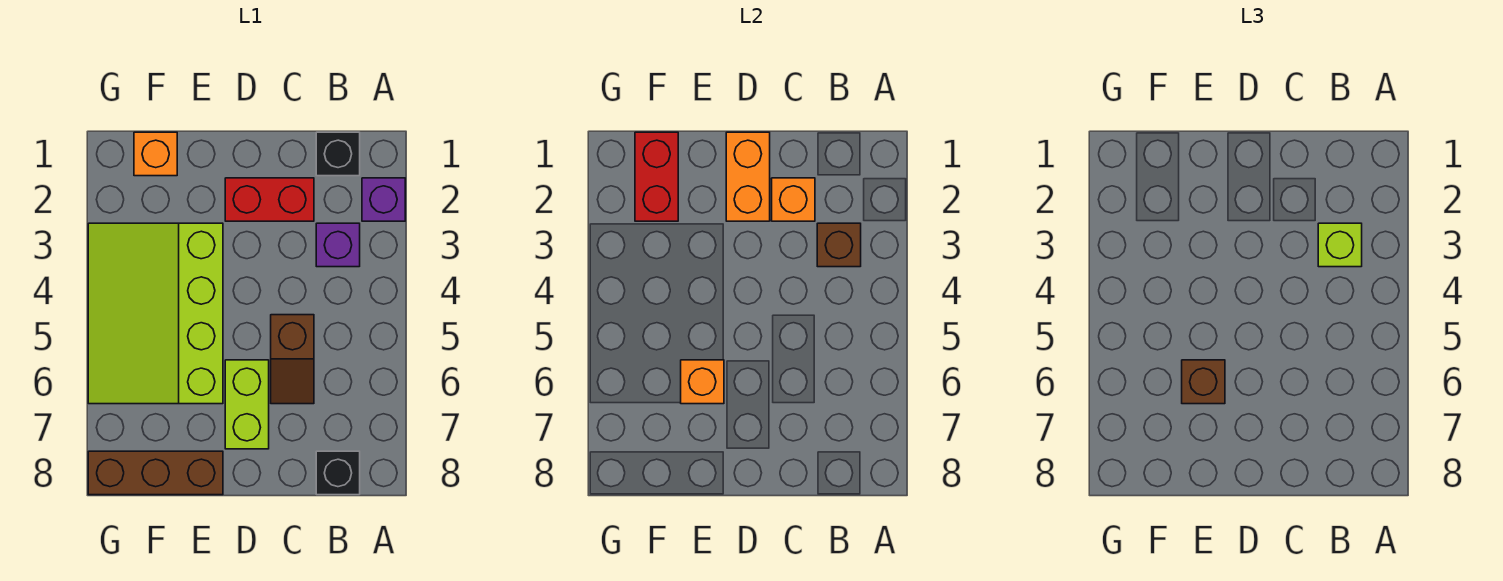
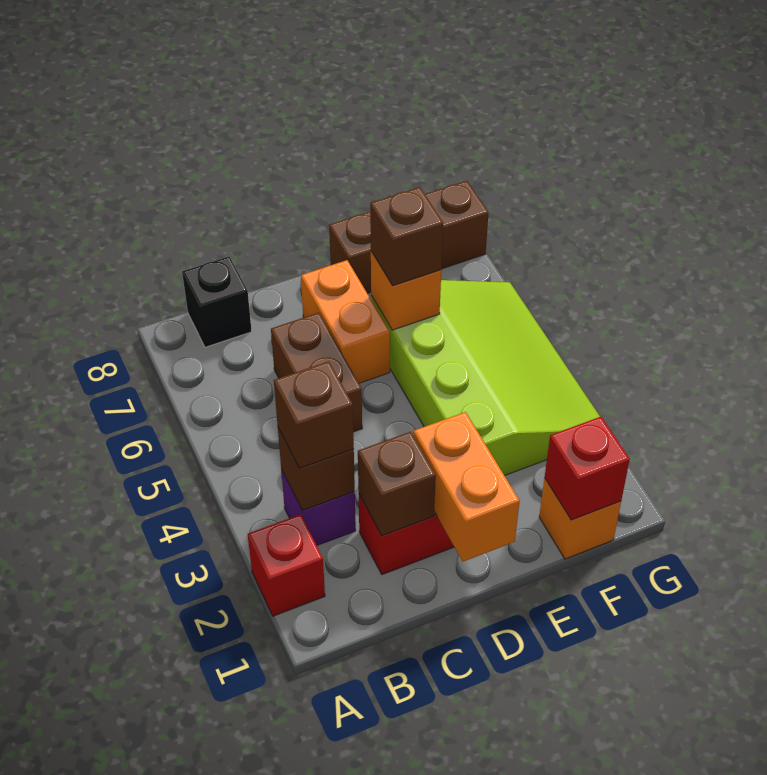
purple 1x1 brick [362,178,405,221] -> red 1x1 brick [248,514,325,616]
black 1x1 brick [316,132,360,176] -> none
lime 1x1 brick [1318,223,1362,267] -> brown 1x1 brick [274,361,354,468]
orange 1x1 brick [772,178,815,221] -> brown 1x1 brick [358,432,436,536]
brown 1x2 slope [271,315,314,404] -> brown 1x2 brick [271,313,362,432]
lime 1x2 brick [225,360,269,449] -> orange 1x2 brick [301,260,390,383]
red 1x2 brick [635,132,678,221] -> red 1x1 brick [545,417,630,520]

